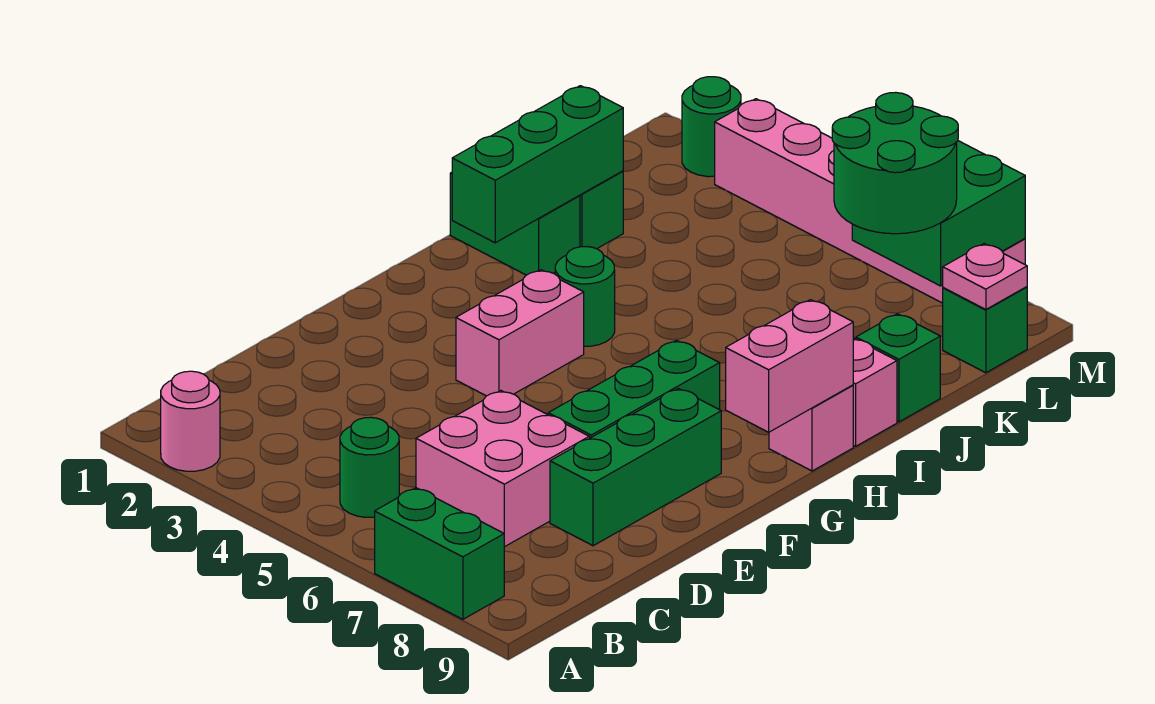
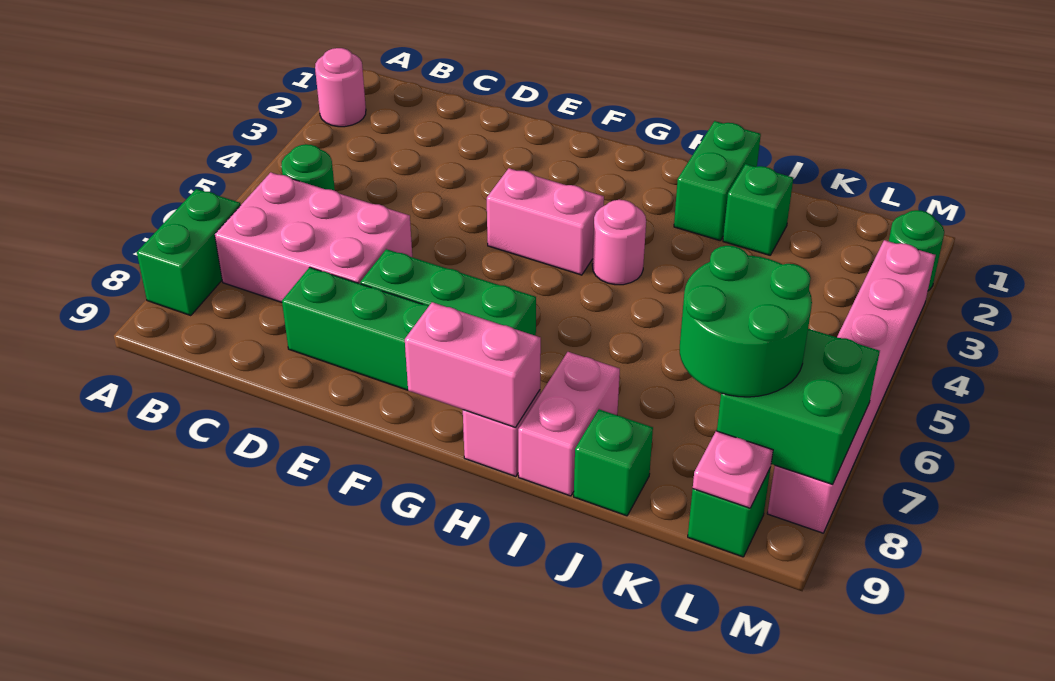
pink 2x2 brick [416,391,589,547] -> pink 2x3 brick [215,172,412,302]
green 1x3 brick [452,86,623,243] -> none
green 1x1 round brick [555,247,615,346] -> pink 1x1 round brick [592,200,646,285]

